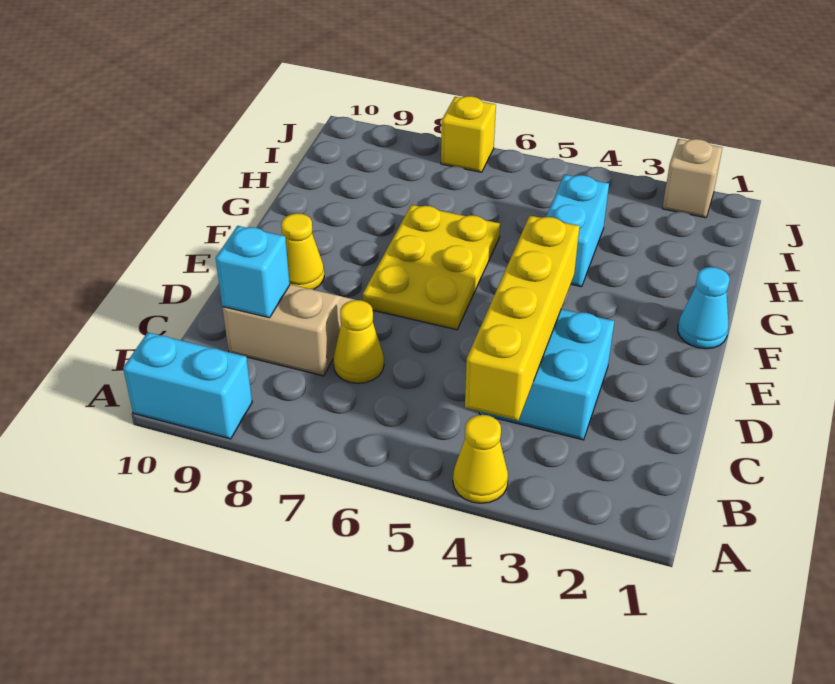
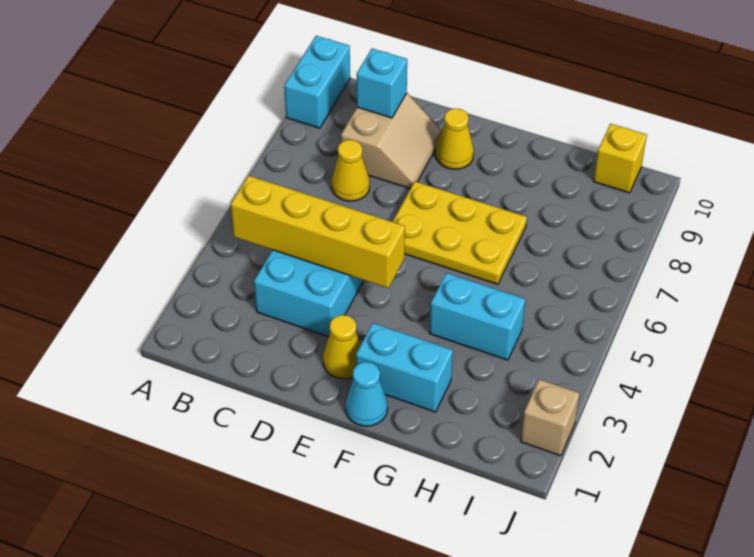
yellow 1x1 cone [453,415,508,503] -> yellow 1x1 cone moved to [323,315,361,379]
none -> cyan 1x2 brick [356,323,453,412]
yellow 1x1 brick [441,96,496,172] -> yellow 1x1 brick moved to [594,124,647,193]

